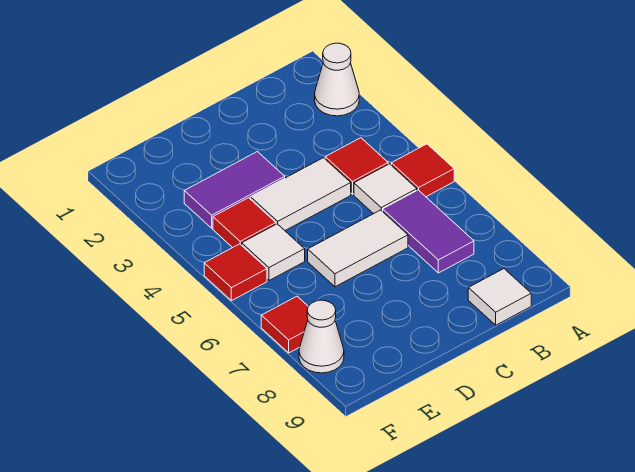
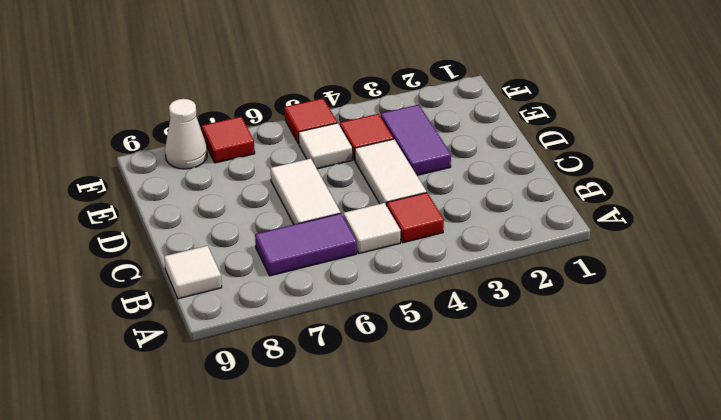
white 1x1 cone [315,43,359,116] -> none
red 1x1 tile [391,144,454,197] -> none

